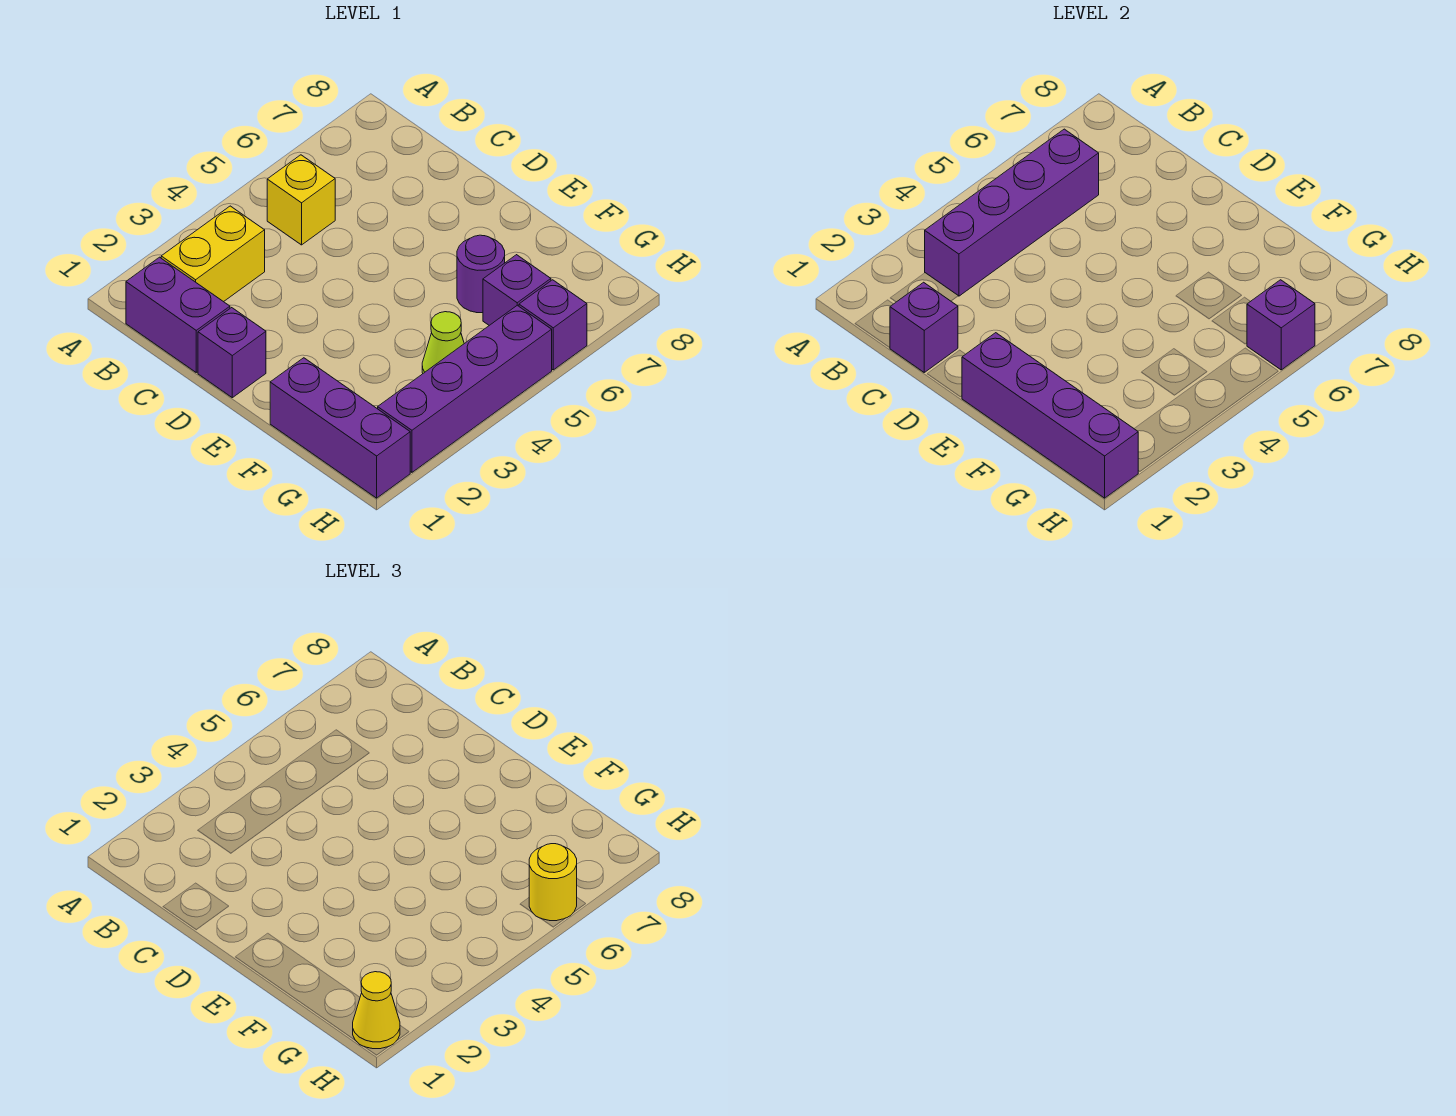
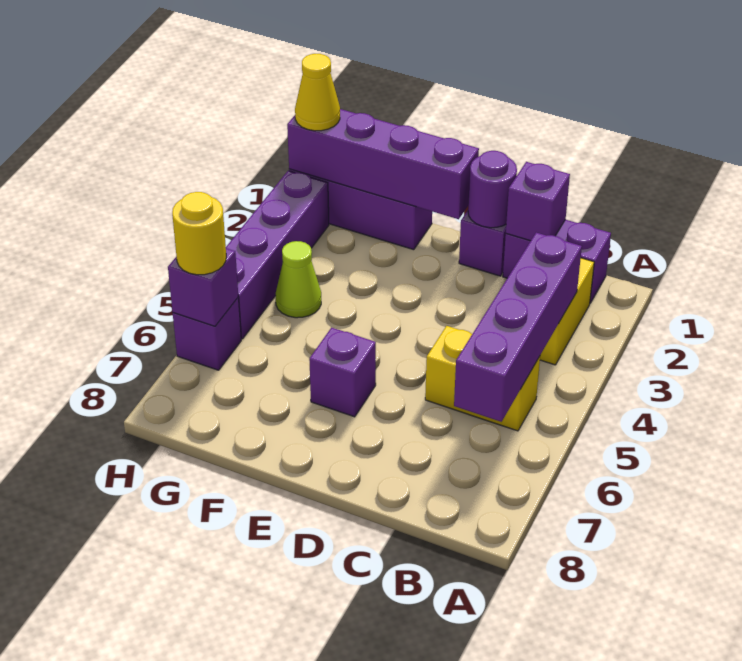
yellow 1x1 brick [267,155,335,245] -> yellow 1x2 brick [425,326,540,431]
purple 1x1 round brick [457,235,505,313] -> purple 1x1 round brick moved to [468,151,517,228]
purple 1x1 brick [483,255,551,325] -> purple 1x1 brick moved to [309,328,376,417]

